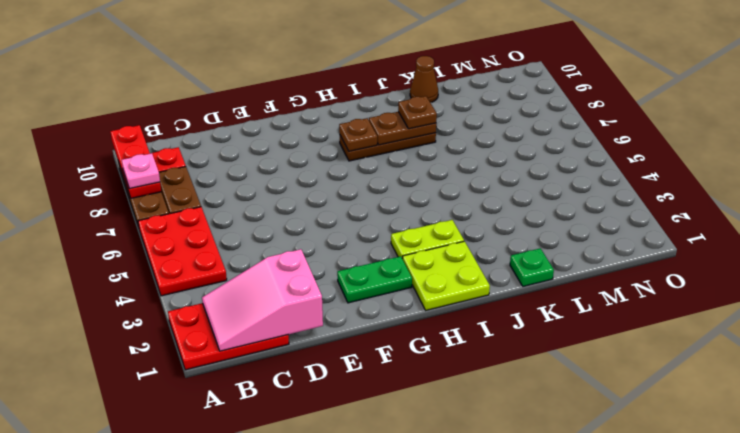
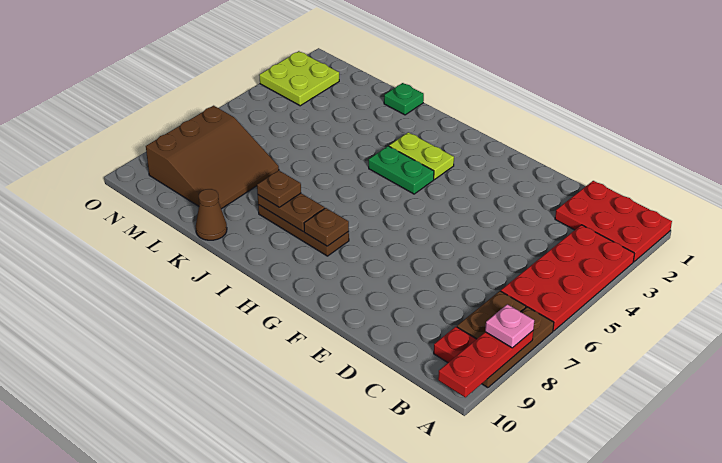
red 2x3 plate [138,207,227,296] -> red 2x4 plate [501,225,635,331]
pink 2x3 slope [202,249,323,351] -> none
green 1x2 plate [337,256,412,303] -> green 1x2 plate moved to [369,146,434,194]
lime 2x2 plate [402,241,490,310] -> lime 2x2 plate moved to [259,51,339,106]
none -> brown 3x3 slope [146,106,279,209]

